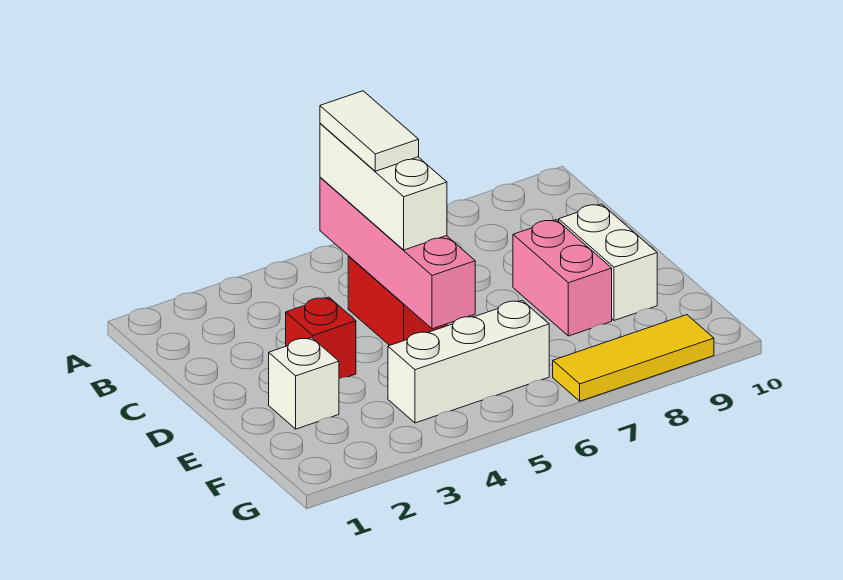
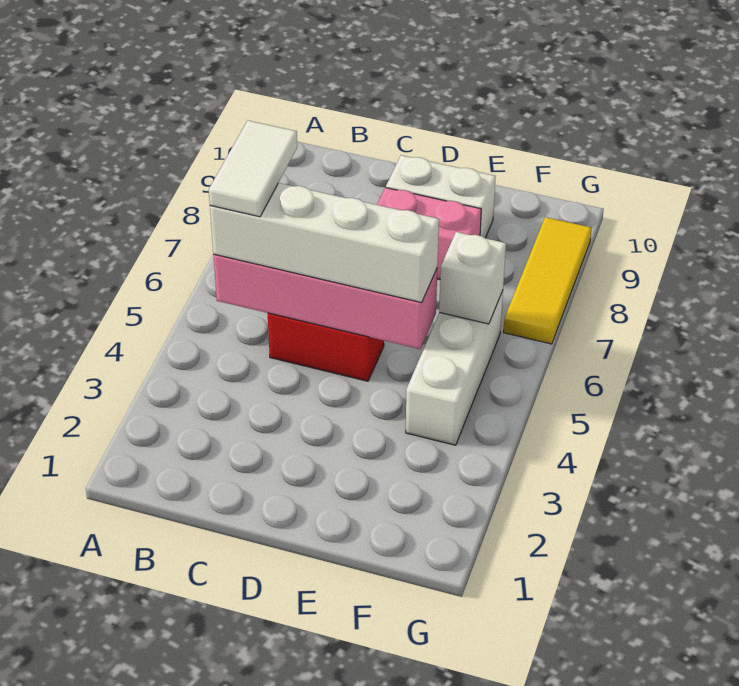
white 1x3 brick [320,123,447,250] -> white 1x4 brick [210,183,439,303]
white 1x2 tile [320,91,419,171] -> white 1x2 tile turned to [209,121,297,217]
red 1x1 brick [286,297,356,379] -> none
white 1x1 brick [269,338,339,429] -> white 1x1 brick moved to [439,232,506,324]

